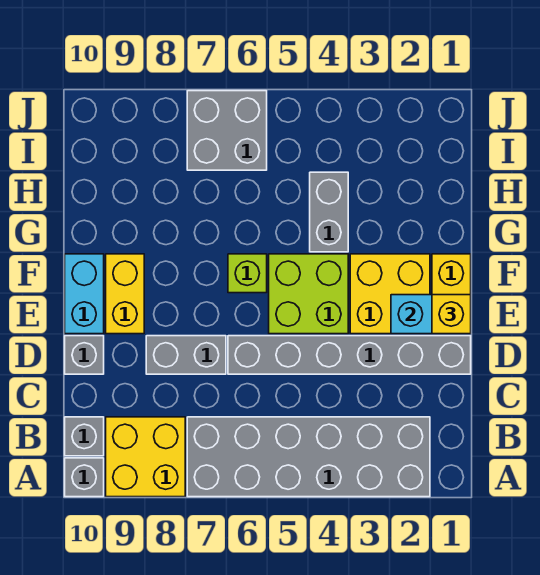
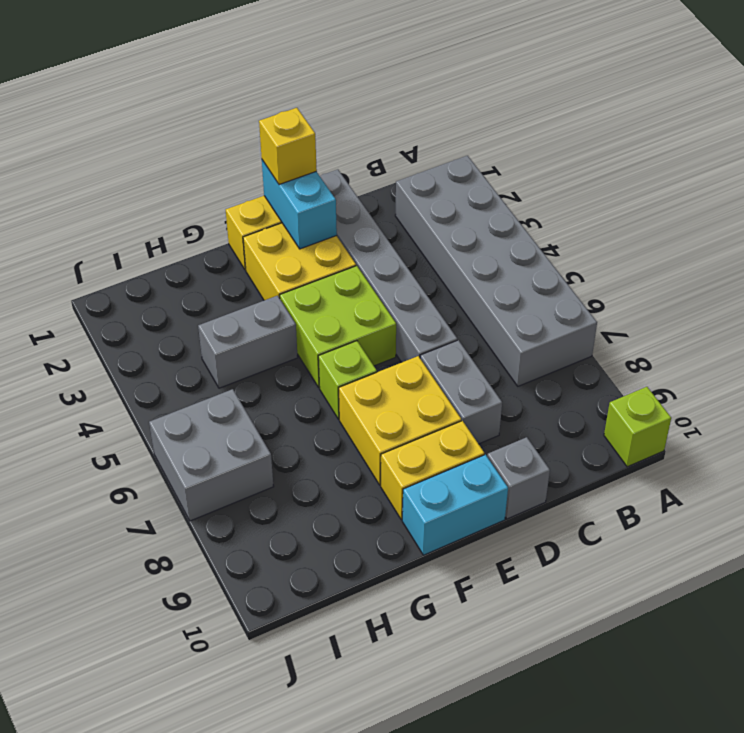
yellow 2x2 brick [106,417,185,497] -> yellow 2x2 brick moved to [339,356,461,485]
grey 1x1 brick [65,458,104,497] -> lime 1x1 brick [604,387,671,467]
grey 1x1 brick [65,417,104,456] -> none

